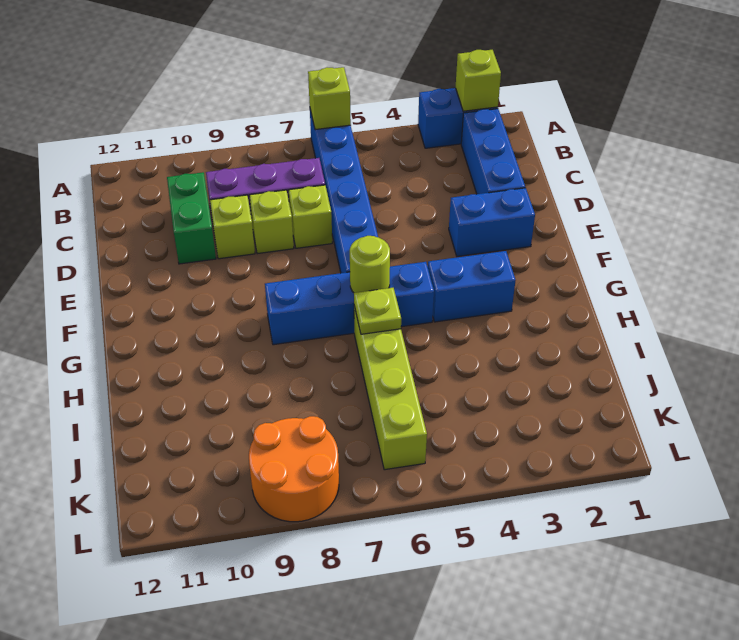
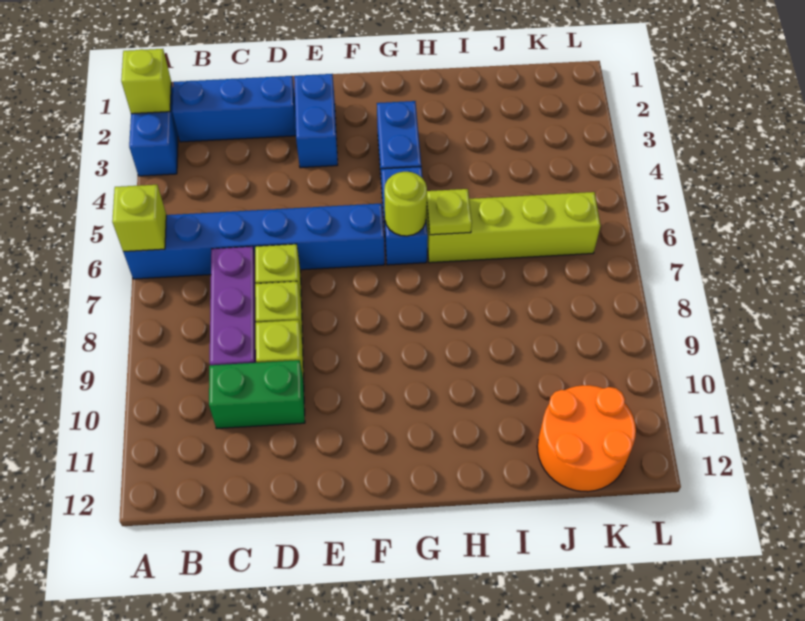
blue 1x4 brick [265,262,434,345] -> blue 1x2 brick [381,167,428,265]
orange 2x2 round brick [249,416,339,522] -> orange 2x2 round brick moved to [537,385,636,492]

